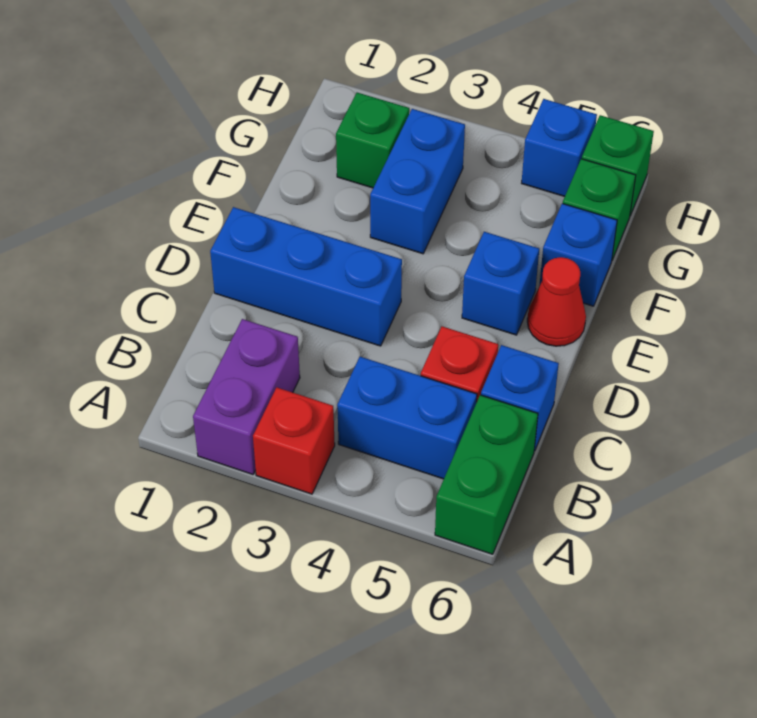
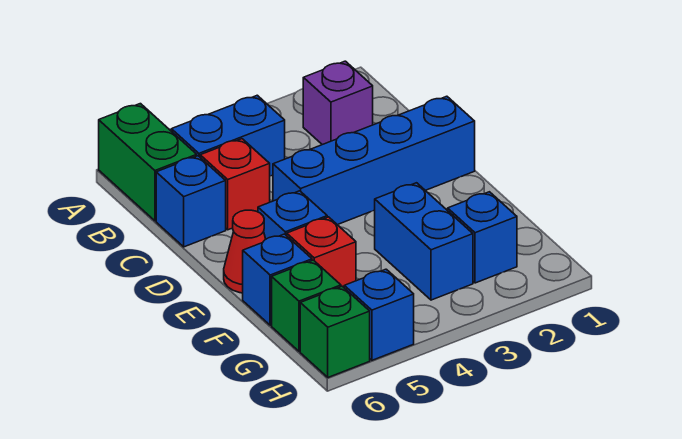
purple 1x2 brick [193,319,300,474] -> purple 1x1 brick [303,61,373,145]
red 1x1 brick [253,387,335,494] -> red 1x1 brick moved to [287,217,356,287]
blue 1x3 brick [210,207,402,346] -> blue 1x4 brick [273,96,475,225]
green 1x1 brick [336,93,409,188] -> blue 1x1 brick [448,192,517,283]

